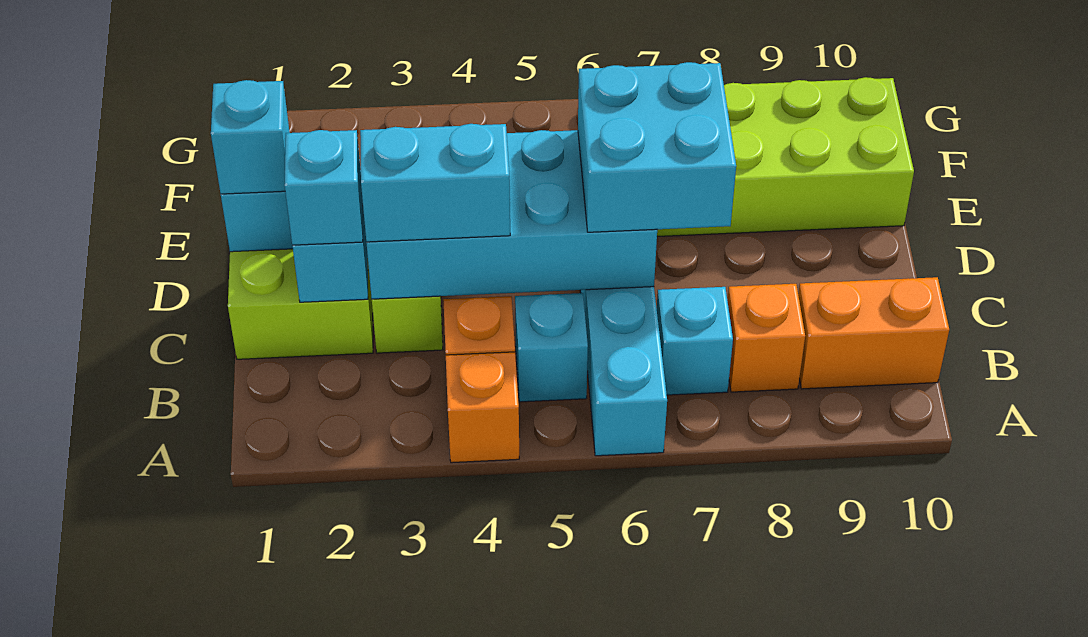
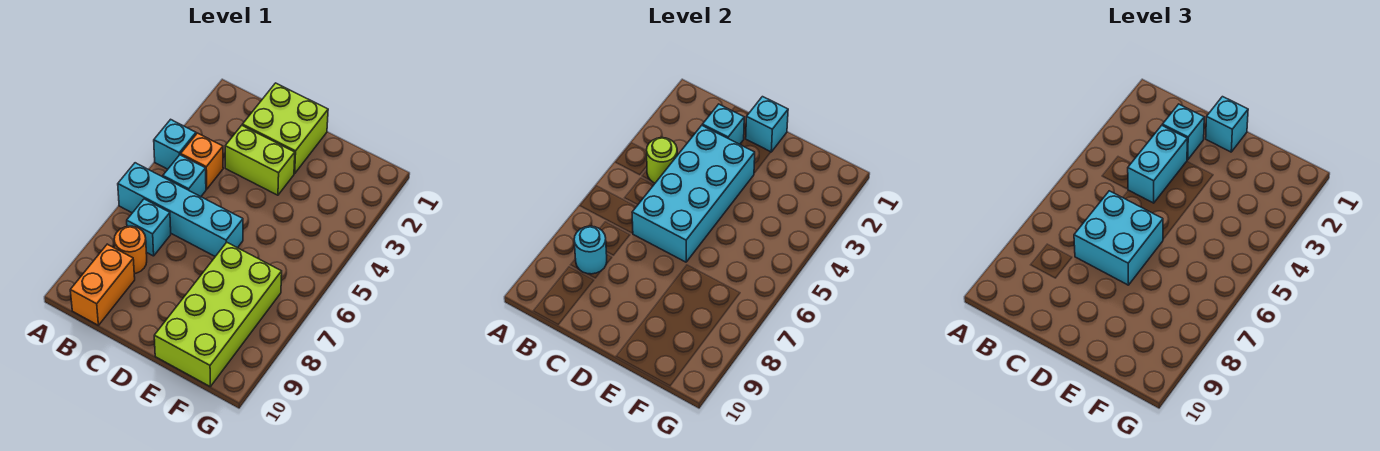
orange 1x1 brick [446,352,519,463] -> cyan 1x1 brick [154,119,196,169]
none -> lime 1x1 round brick [647,138,677,183]
orange 1x1 brick [727,284,805,392] -> orange 1x1 round brick [114,226,147,274]
none -> cyan 1x1 round brick [574,226,607,274]

